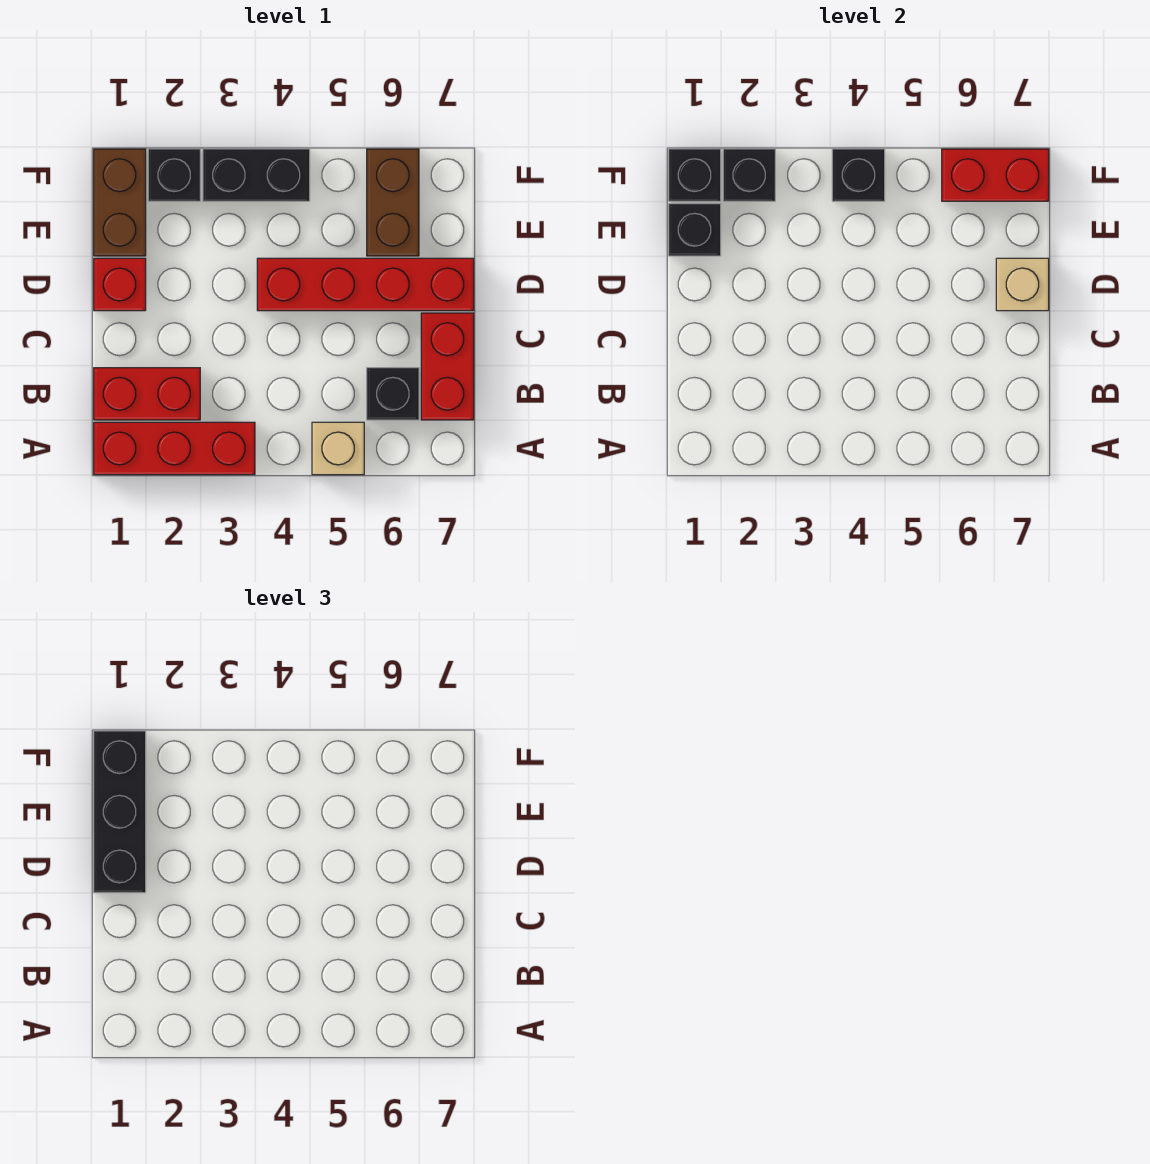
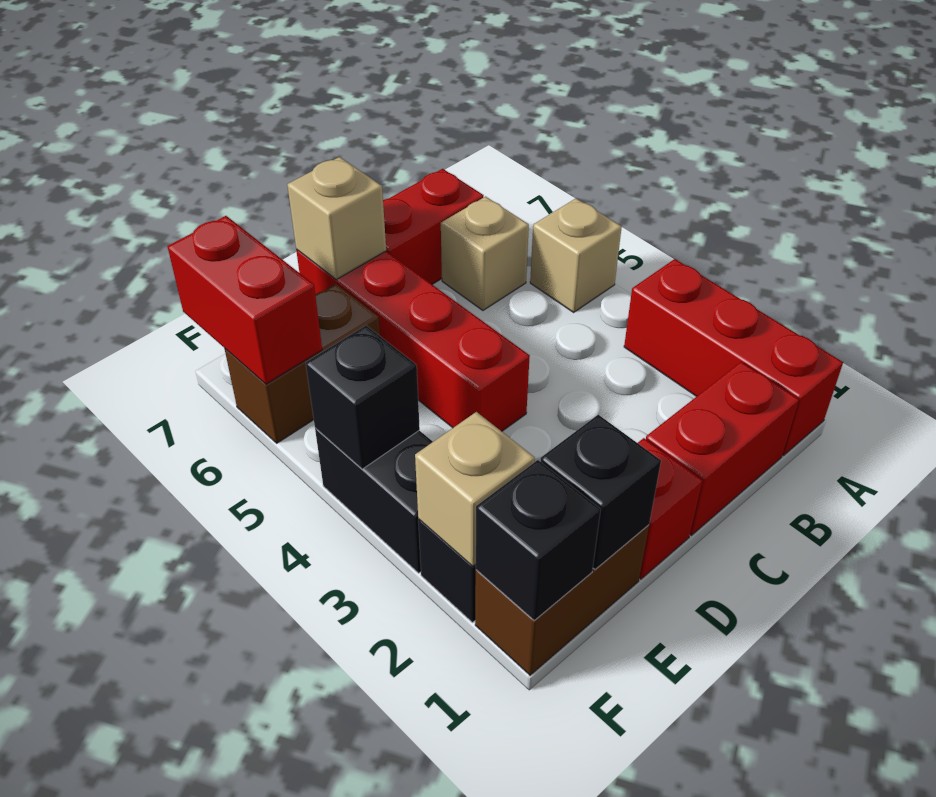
red 1x2 brick [94,368,200,420] -> red 1x2 brick turned to [646,362,799,535]
black 1x1 brick [367,368,419,420] -> tan 1x1 brick [441,197,529,310]
black 1x3 brick [94,731,146,893] -> none
black 1x1 brick [723,149,775,201] -> tan 1x1 brick [415,412,535,566]

